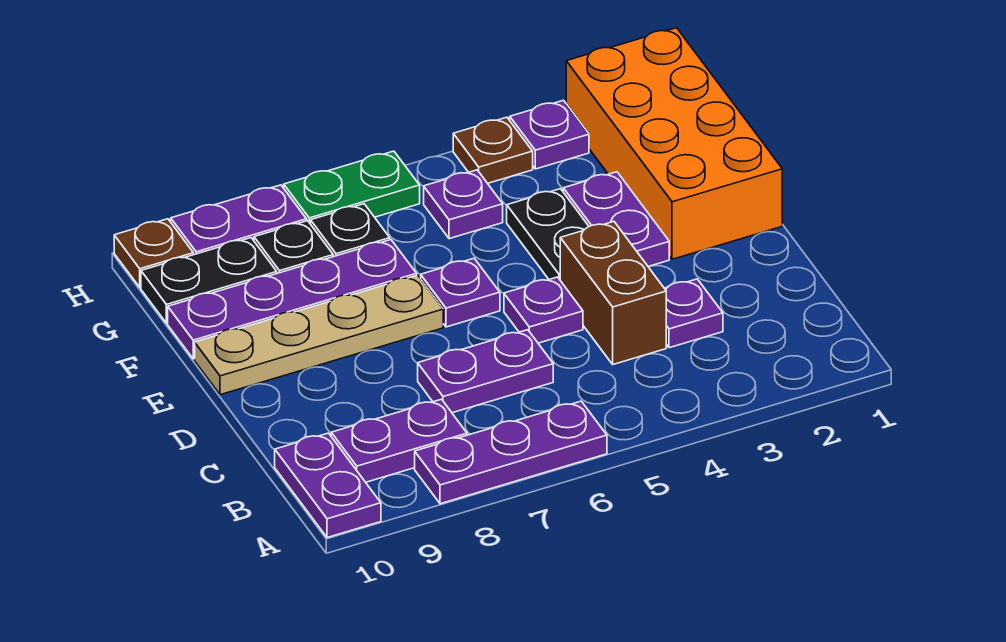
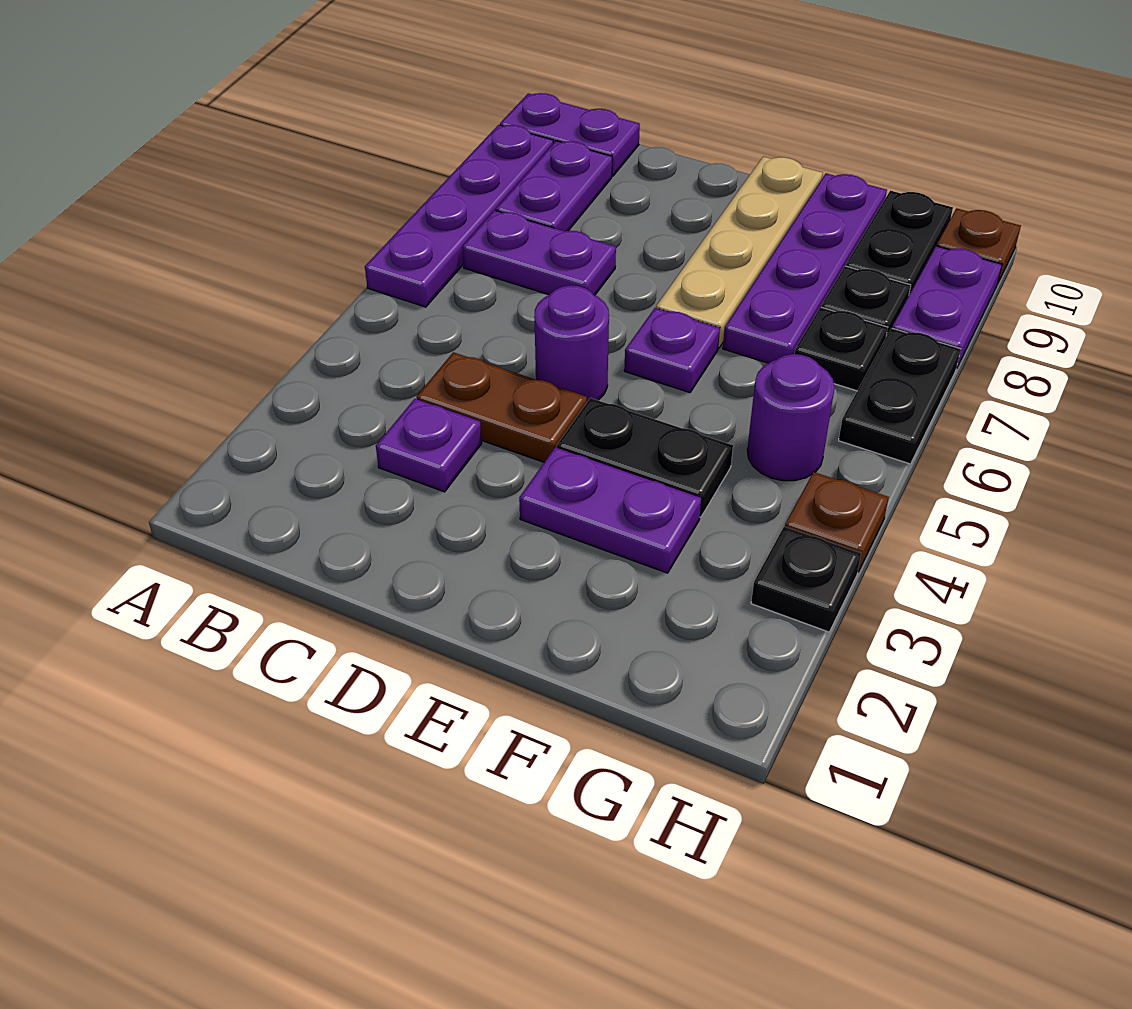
purple 1x3 plate [415,401,607,504] -> purple 1x4 plate [365,125,553,307]
brown 1x2 brick [560,222,666,364] -> brown 1x2 plate [417,352,587,462]
purple 1x2 plate [418,330,553,413] -> purple 1x2 plate turned to [462,210,616,295]
purple 1x1 plate [504,277,583,343] -> purple 1x1 round brick [534,285,609,402]
orange 2x4 brick [566,28,782,259] -> none
purple 1x1 plate [424,170,503,239] -> purple 1x1 round brick [747,354,835,481]
purple 1x1 plate [510,100,589,169] -> black 1x1 plate [751,527,861,632]
green 1x2 plate [284,151,420,224] -> black 1x2 plate [839,328,961,464]

